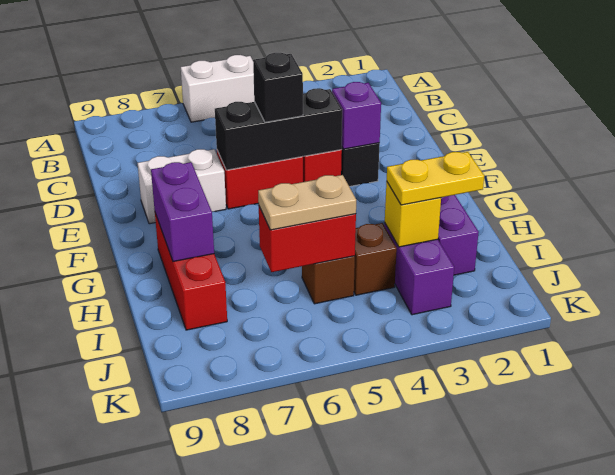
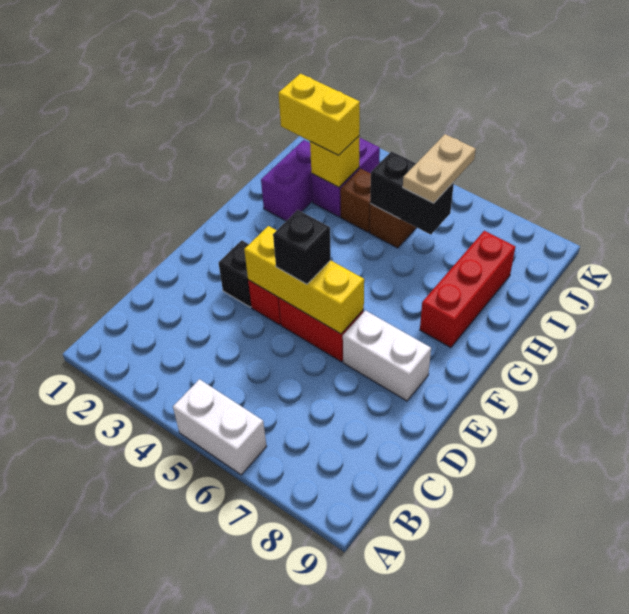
purple 1x1 brick [332,82,381,149] -> none
black 1x3 brick [215,88,342,170] -> yellow 1x3 brick [244,226,364,334]
purple 1x2 brick [151,162,214,262] -> none
yellow 1x2 plate [387,152,484,205] -> yellow 1x2 brick [278,74,360,155]
red 1x2 brick [259,207,356,272] -> black 1x2 brick [370,151,454,235]
tan 1x2 plate [258,175,356,230] -> tan 1x2 plate turned to [403,134,476,203]

